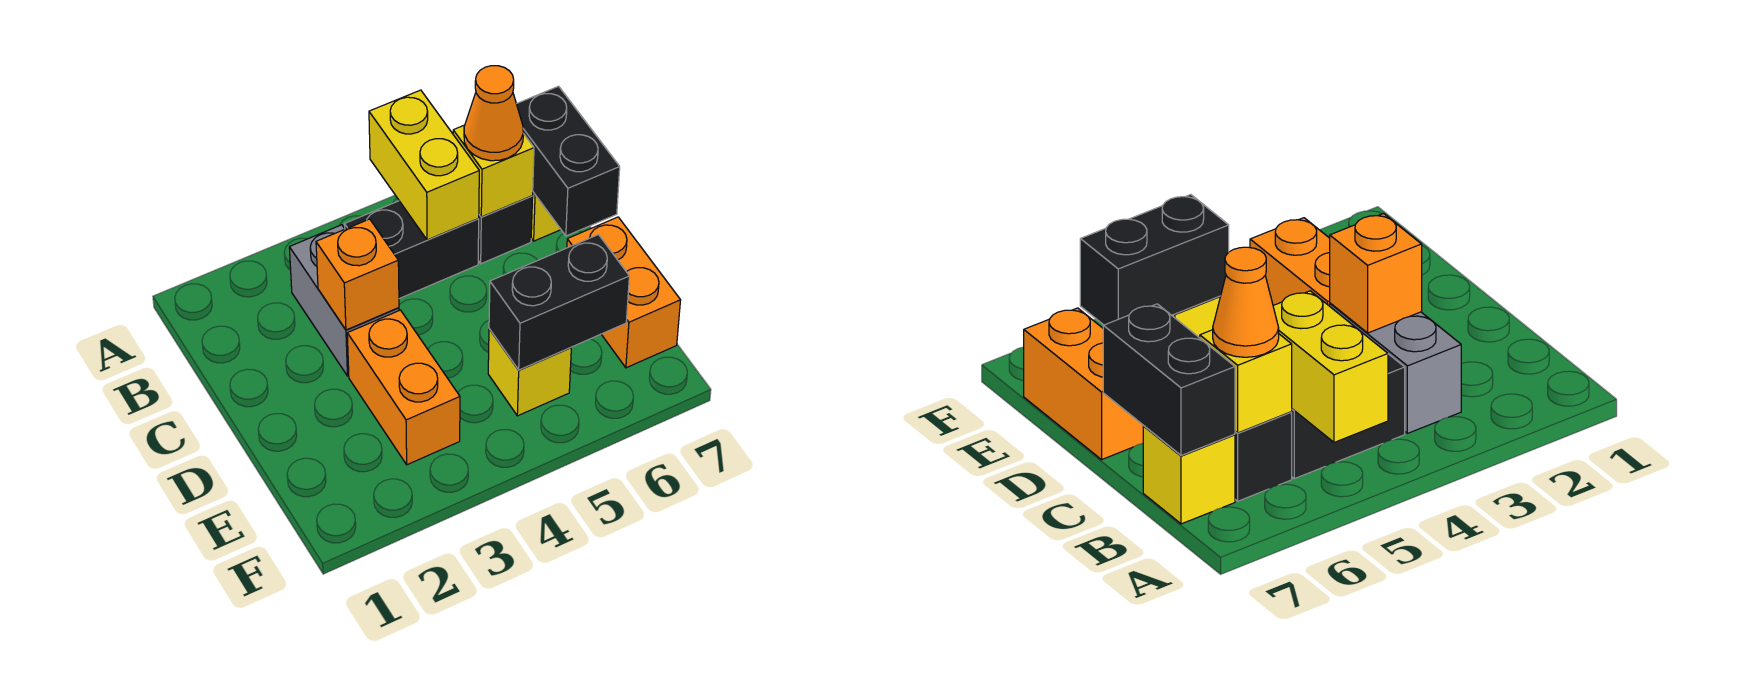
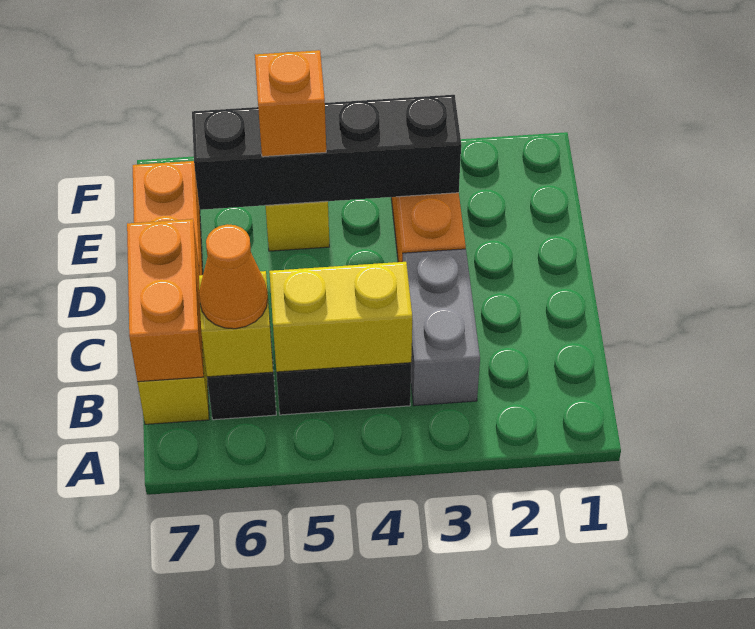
yellow 1x2 brick [369,90,479,240] -> yellow 1x2 brick turned to [269,262,412,372]
black 1x2 brick [517,86,620,236] -> orange 1x2 brick [127,219,204,382]
orange 1x1 brick [316,219,399,330] -> orange 1x1 brick moved to [255,50,326,157]
black 1x2 brick [489,235,629,370] -> black 1x4 brick [192,95,461,210]

